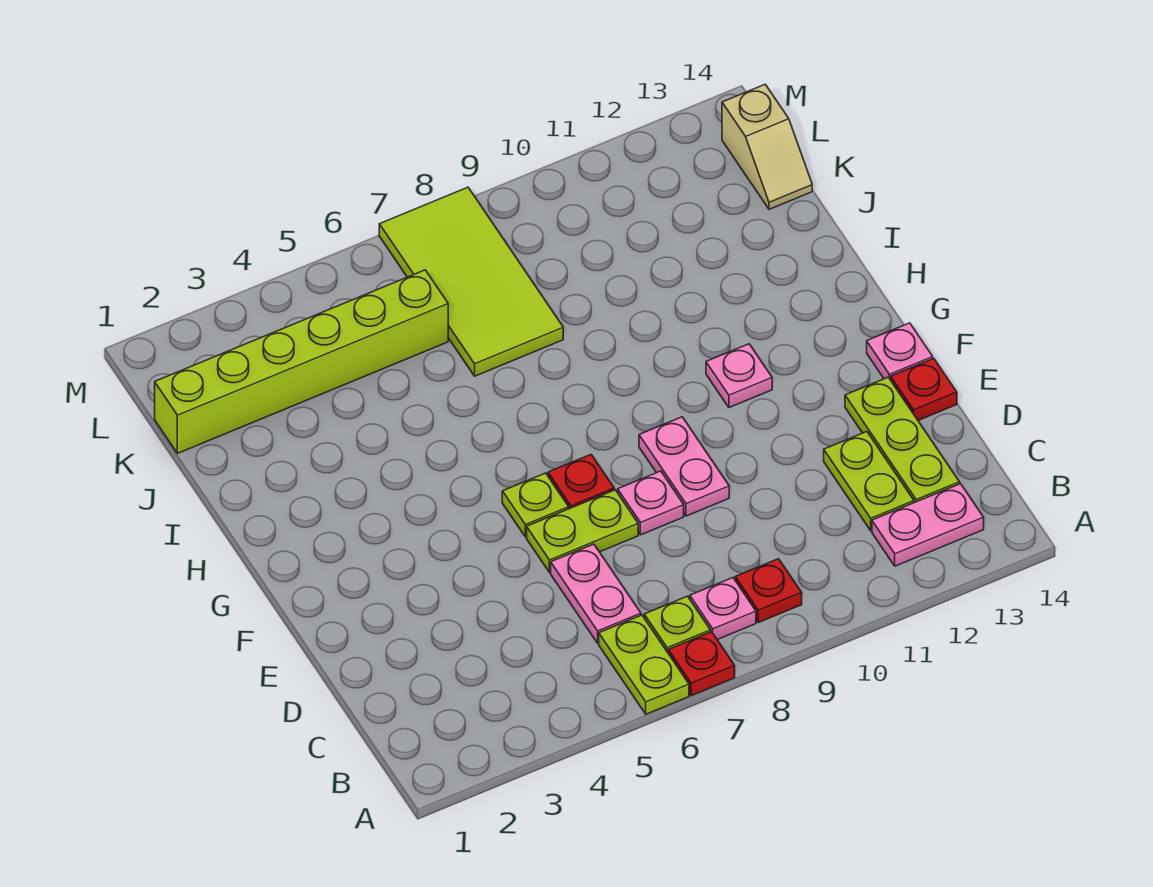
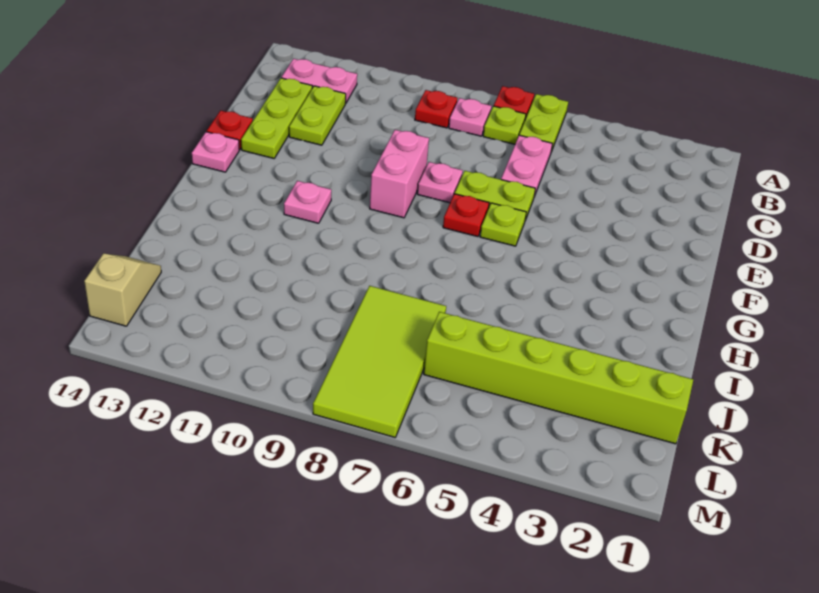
pink 1x2 plate [639,417,729,516] -> pink 1x2 brick [370,130,429,218]

